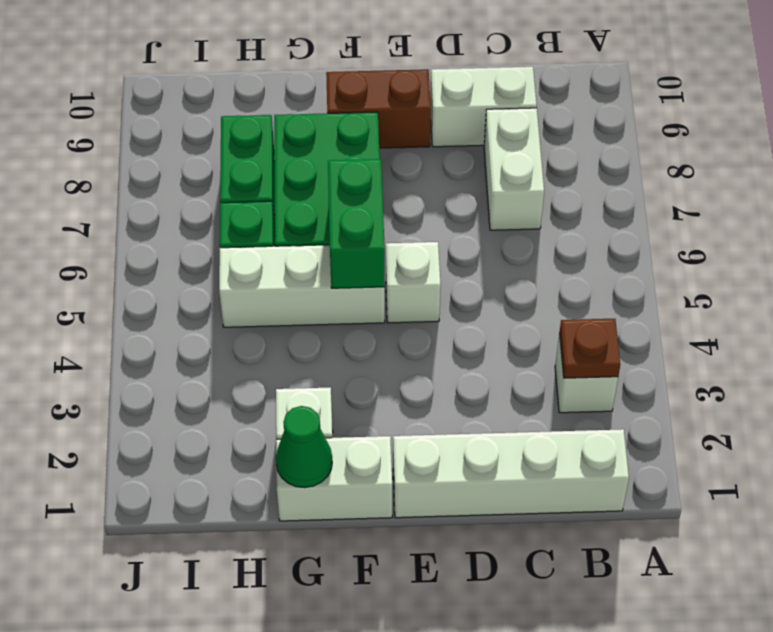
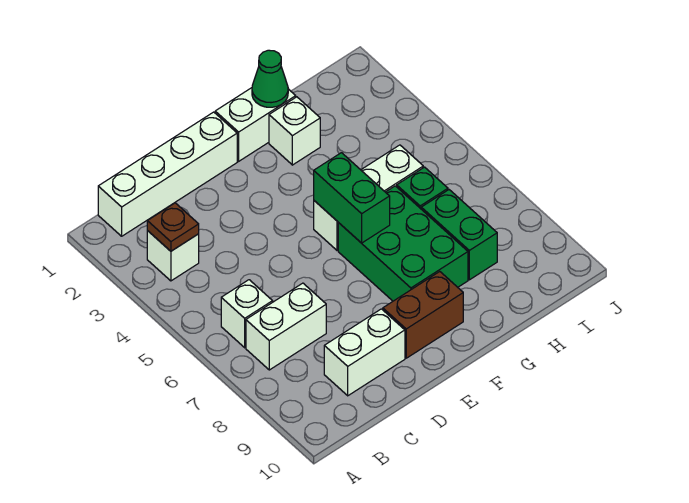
white 1x2 brick [484,108,544,230] -> white 1x2 brick turned to [246,283,326,370]
white 1x1 brick [386,242,441,323] -> white 1x1 brick moved to [221,280,273,348]

